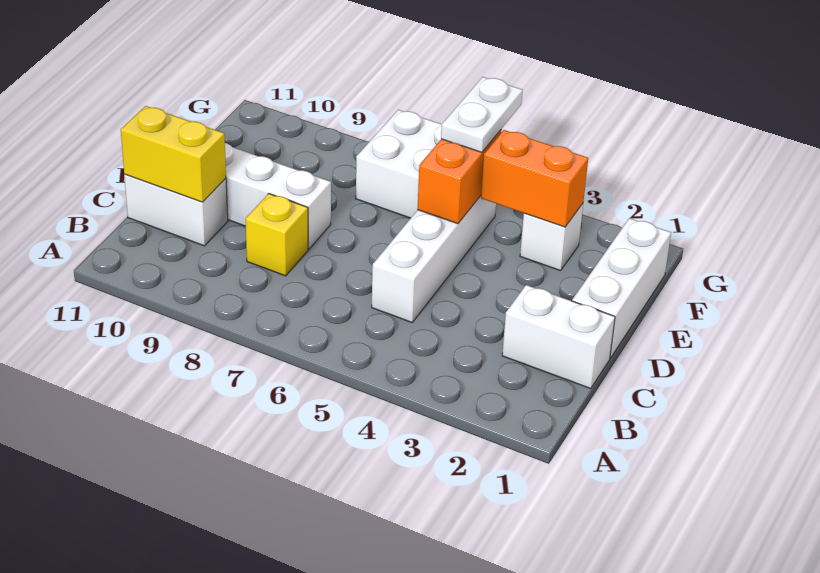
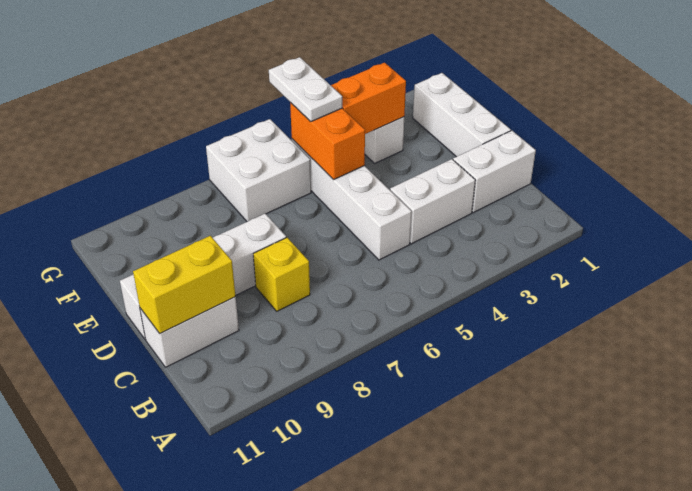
none -> white 1x2 brick [390,159,475,244]

